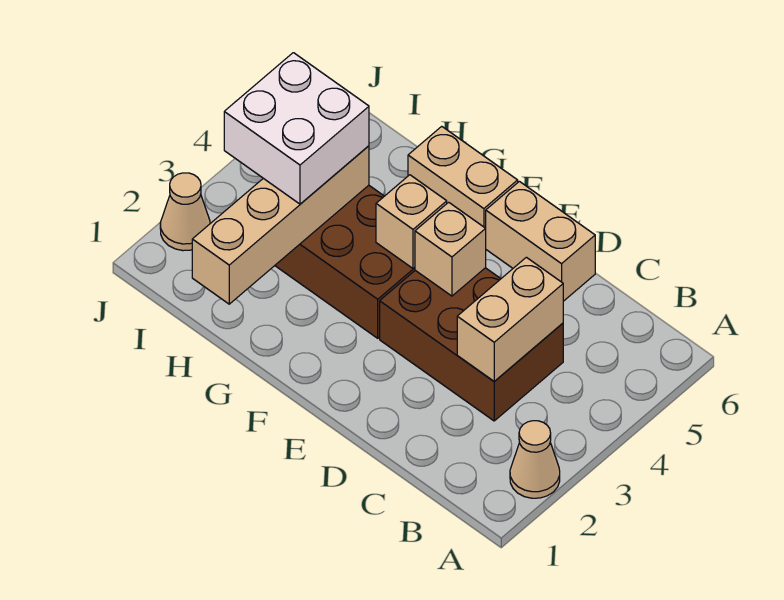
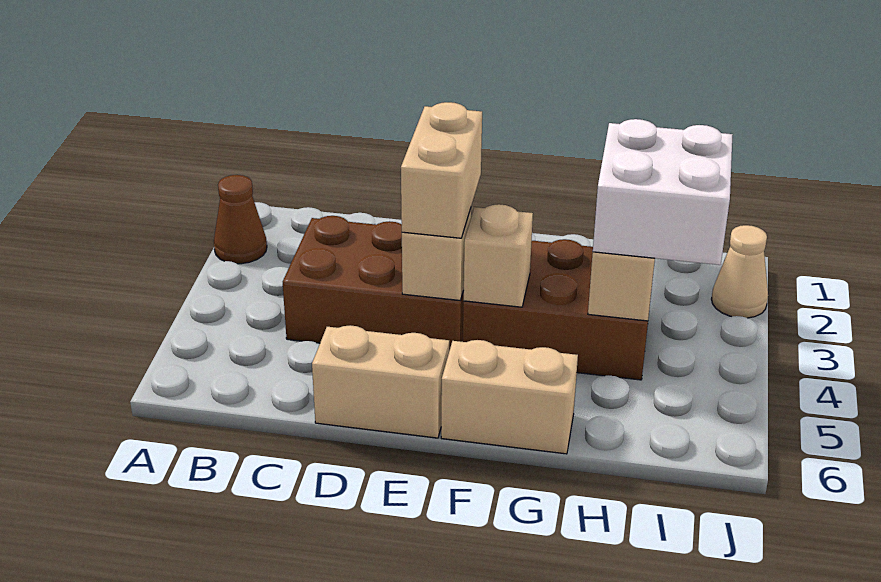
tan 1x1 cone [510,421,560,498] -> brown 1x1 cone [214,175,267,264]
tan 1x2 brick [457,257,563,381] -> tan 1x2 brick moved to [401,102,482,238]

